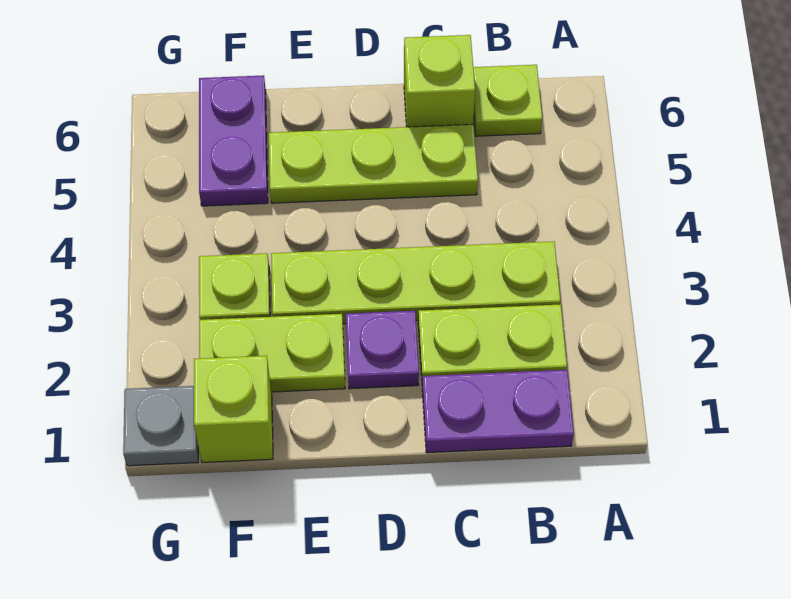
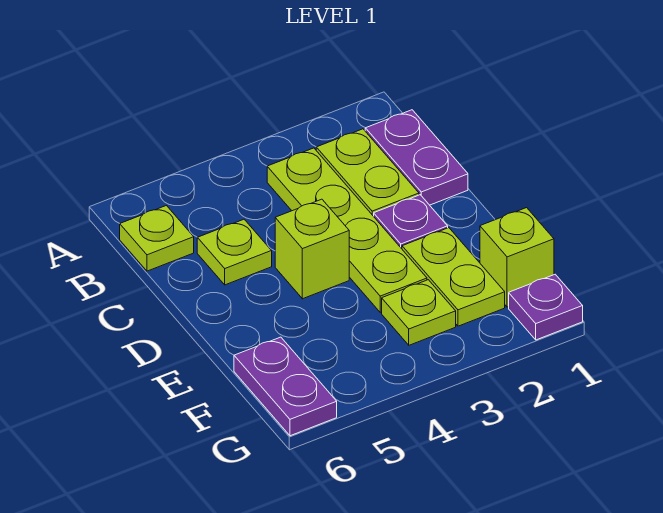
lime 1x3 plate [269,124,478,203] -> lime 1x1 plate [197,219,272,285]
lime 1x1 brick [404,35,475,127] -> lime 1x1 brick moved to [275,199,349,299]
purple 1x2 plate [199,75,268,206] -> purple 1x2 plate turned to [234,337,337,436]
grey 1x1 plate [123,386,198,466] -> purple 1x1 plate [509,274,583,340]

